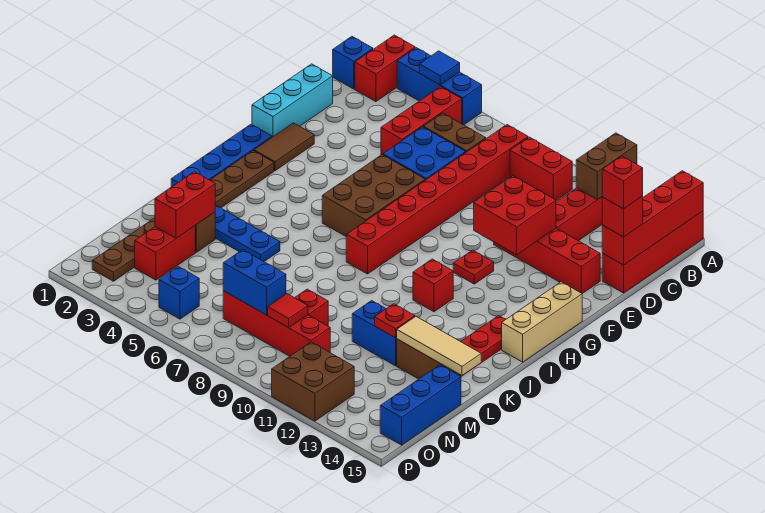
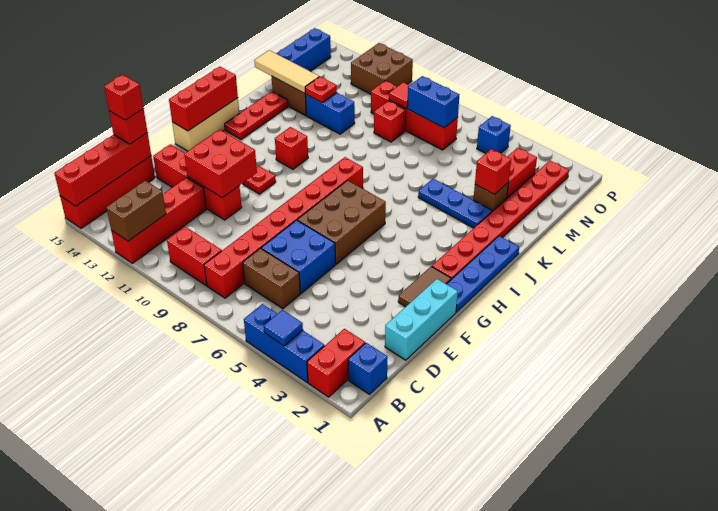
red 1x3 brick [381,87,462,155] -> red 1x3 brick moved to [169,66,238,131]
brown 1x8 plate [92,151,274,281] -> red 1x8 plate [432,161,569,279]
red 1x2 brick [155,172,215,238] -> red 1x1 brick [475,149,511,194]

